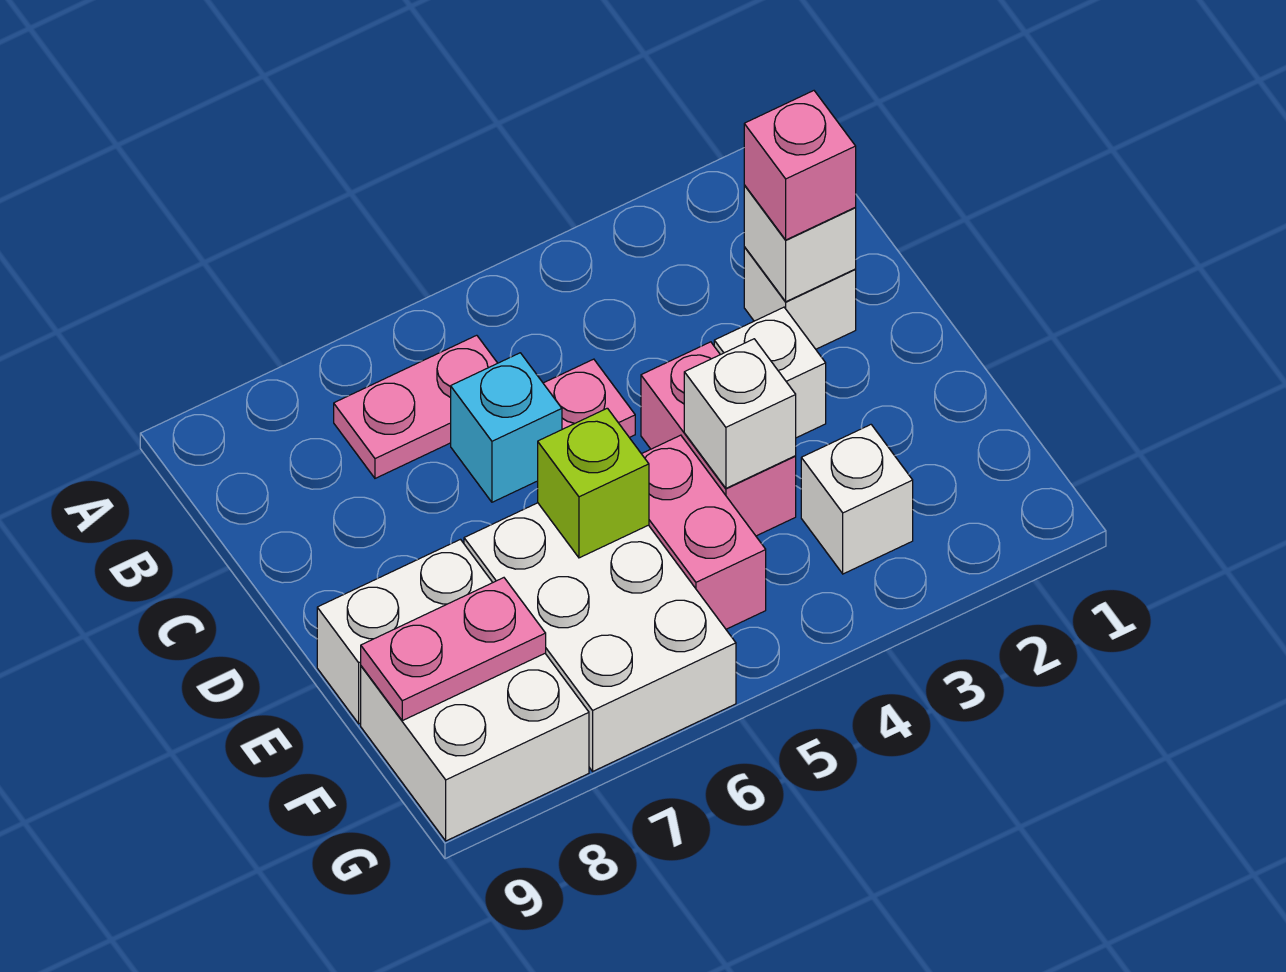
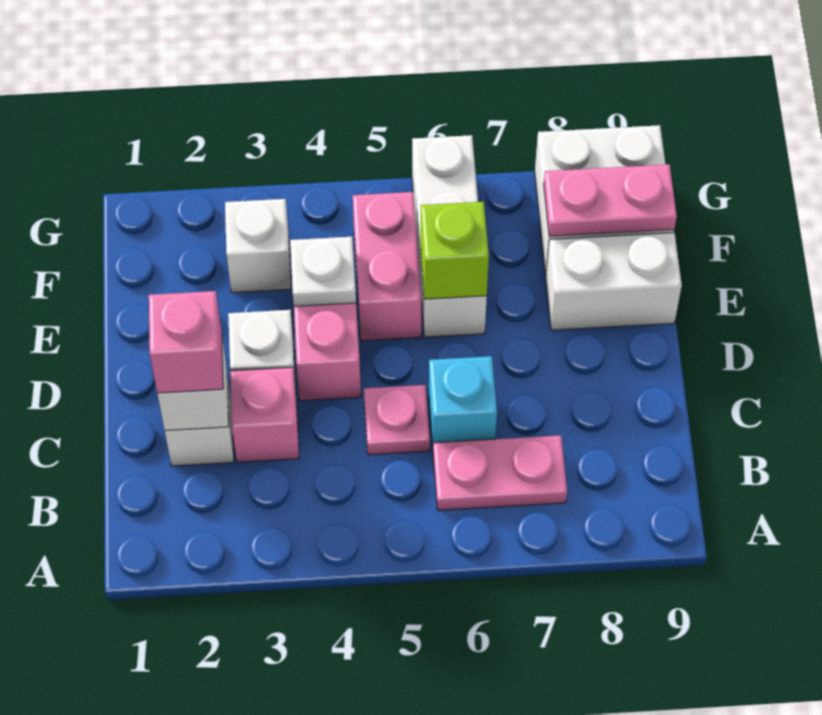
none -> pink 1x1 brick [230,367,299,462]
white 1x1 brick [684,339,796,488] -> white 1x1 plate [290,237,356,306]
white 2x3 brick [464,503,736,771] -> white 1x3 brick [412,135,487,337]

